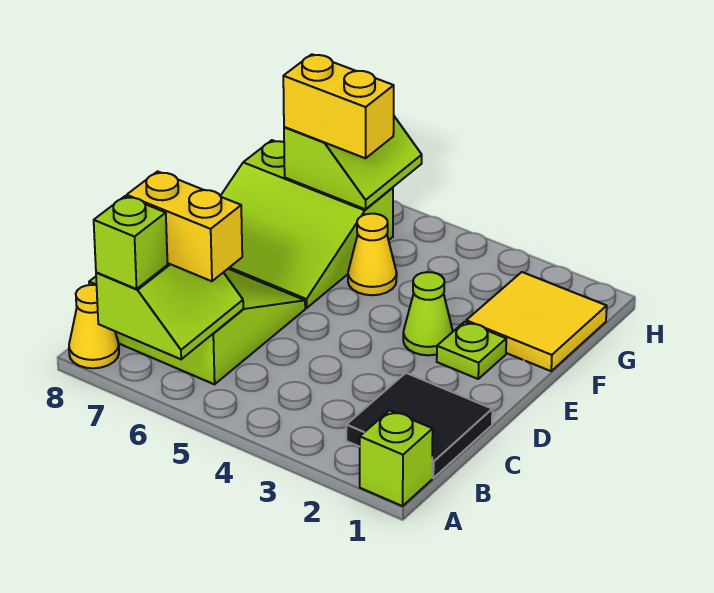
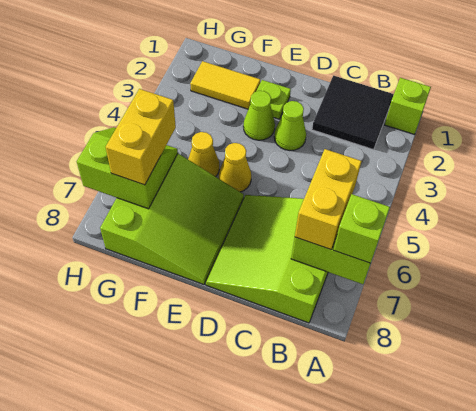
yellow 1x1 cone [69,285,119,368] -> yellow 1x1 cone moved to [219,143,251,192]
none -> lime 1x1 cone [274,101,306,151]
yellow 2x2 tile [466,272,607,371] -> yellow 1x2 tile [190,61,260,109]

